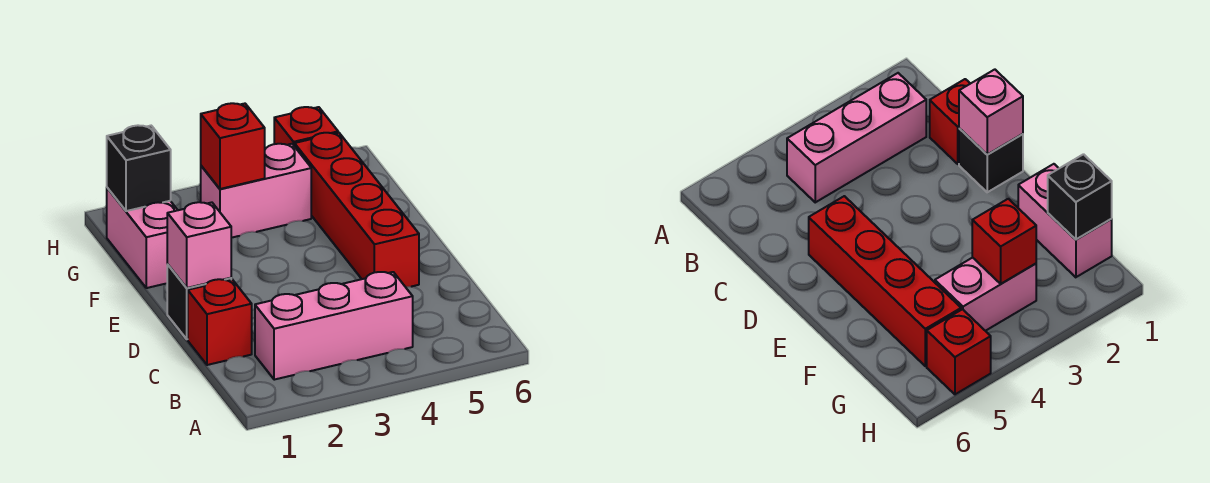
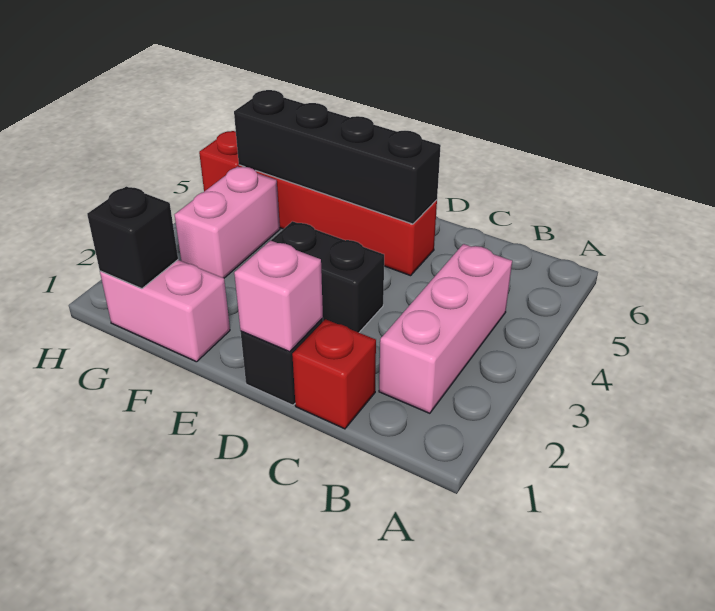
none -> black 1x2 brick [271,221,384,333]
none -> black 1x4 brick [234,90,441,224]
red 1x1 brick [201,103,265,189] -> none

